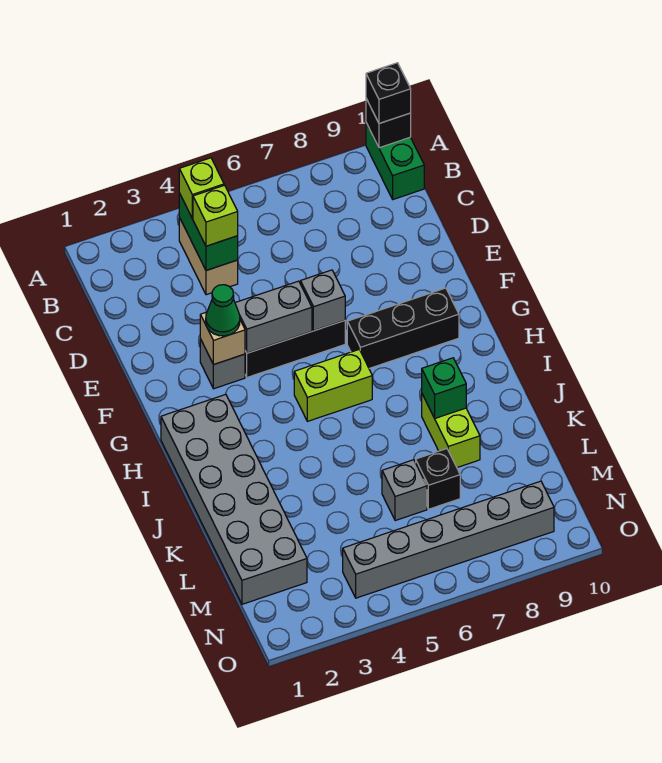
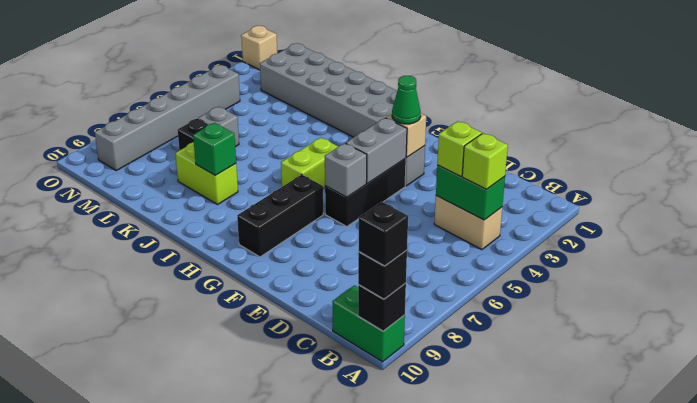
none -> black 1x1 brick [359,202,408,266]
none -> tan 1x1 brick [241,26,277,70]

